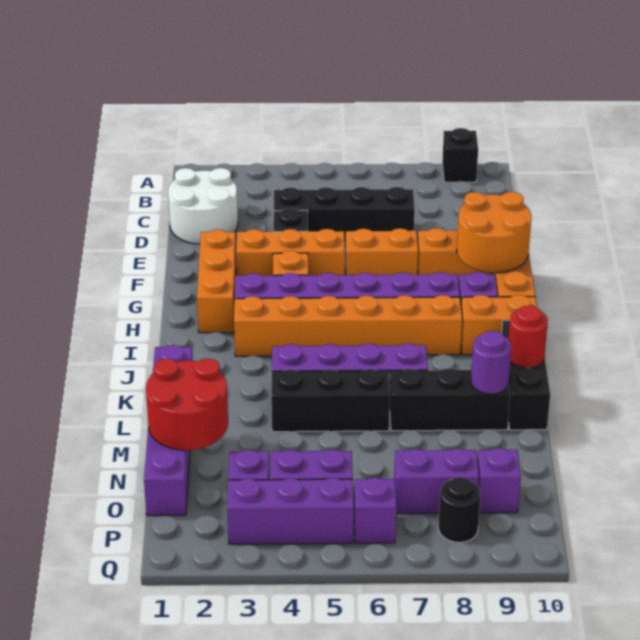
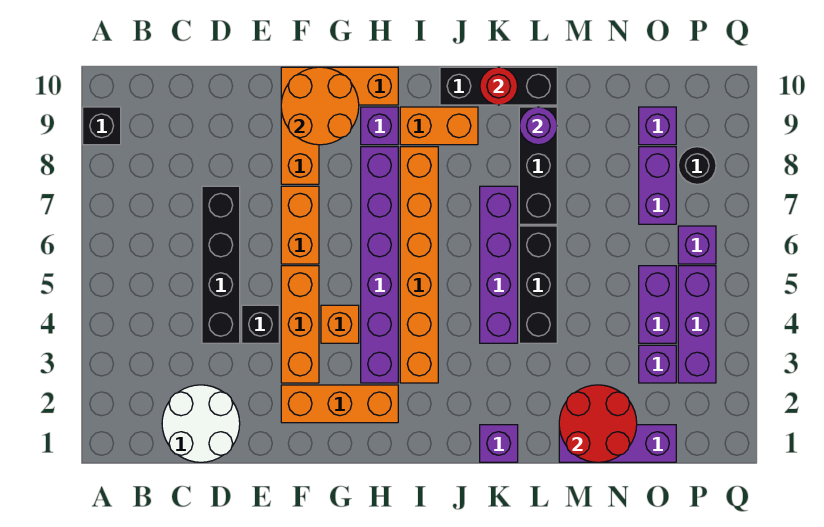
orange 1x2 brick [461,295,537,355] -> orange 1x2 brick turned to [400,107,478,145]

